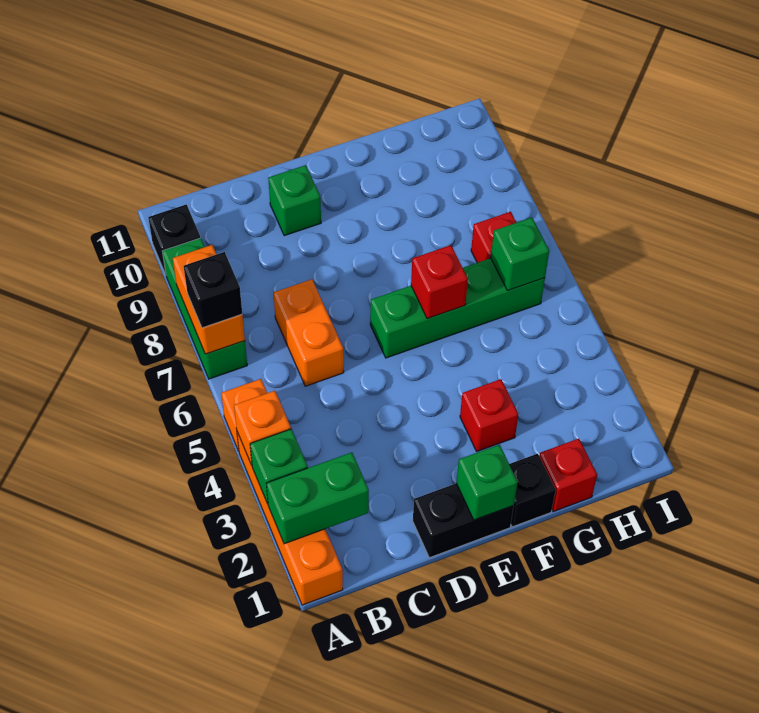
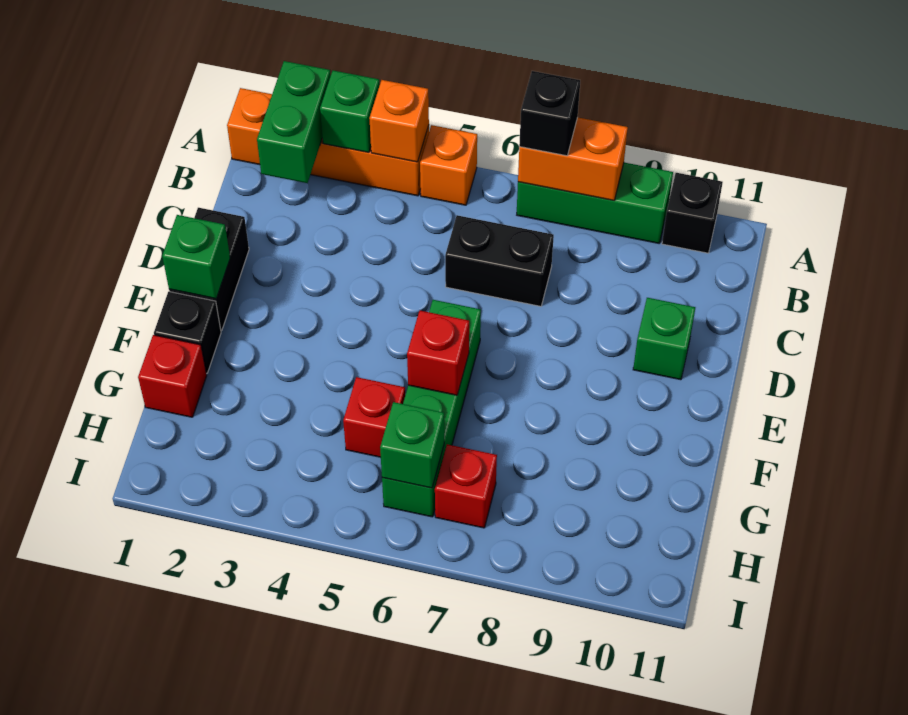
orange 1x2 brick [274,279,344,386] -> black 1x2 brick [445,215,554,306]
red 1x1 brick [460,379,519,451] -> red 1x1 brick moved to [343,377,405,457]

